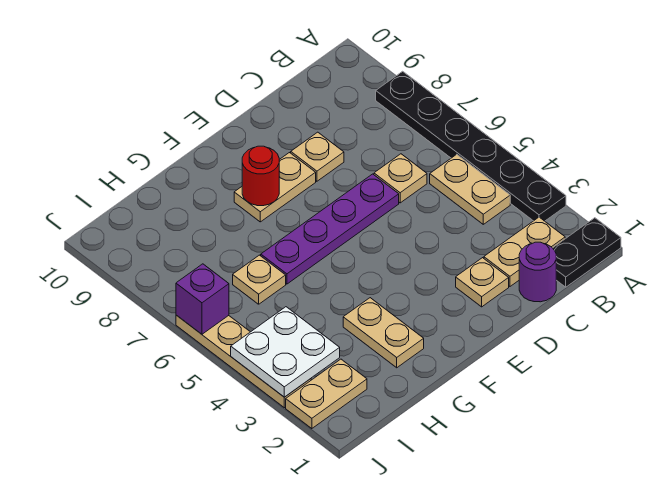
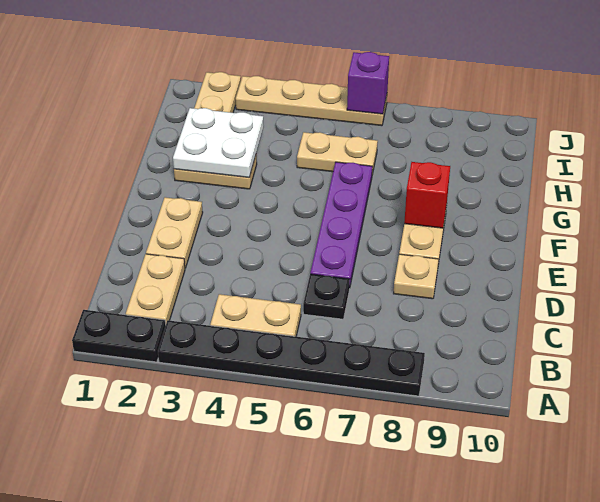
black 1x2 plate [553,218,621,287] -> black 1x2 plate turned to [72,310,166,362]
purple 1x1 round brick [519,242,556,302] -> none
tan 1x1 plate [374,154,427,203] -> black 1x1 plate [303,274,350,319]
tan 1x1 plate [456,258,509,307] -> tan 1x2 plate [146,197,203,268]
red 1x1 round brick [242,146,279,206] -> red 1x1 brick [404,162,450,228]
tan 1x1 plate [233,255,286,304] -> tan 1x2 plate [297,132,378,174]
white 2x2 plate [231,307,340,397] -> white 2x2 plate moved to [173,108,264,178]

